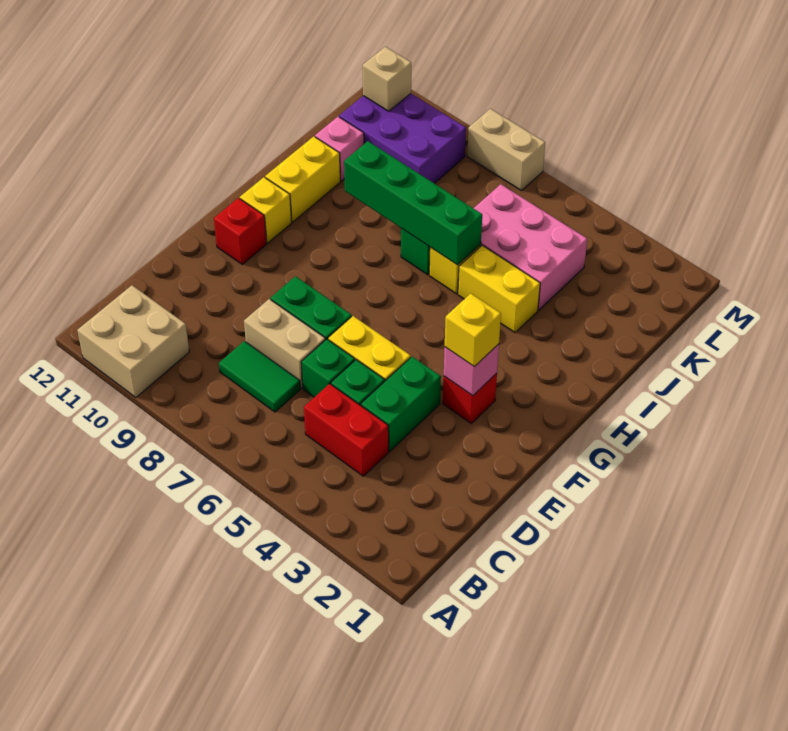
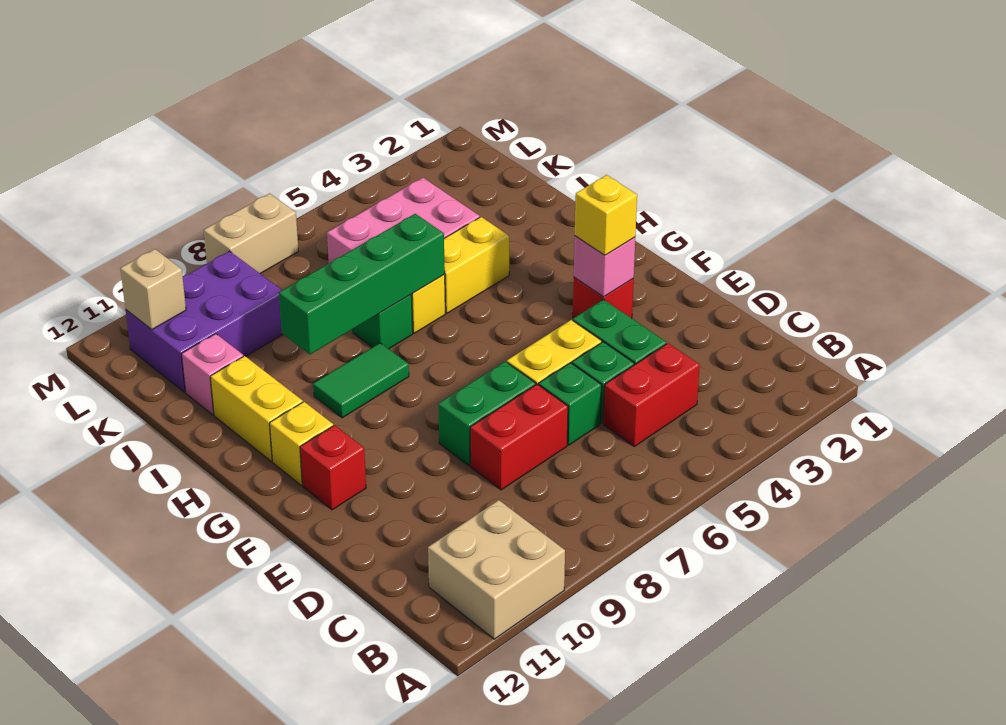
green 1x2 tile [219,341,300,412] -> green 1x2 tile moved to [313,343,409,418]
tan 1x2 brick [244,299,325,388] -> red 1x2 brick [470,384,568,490]

